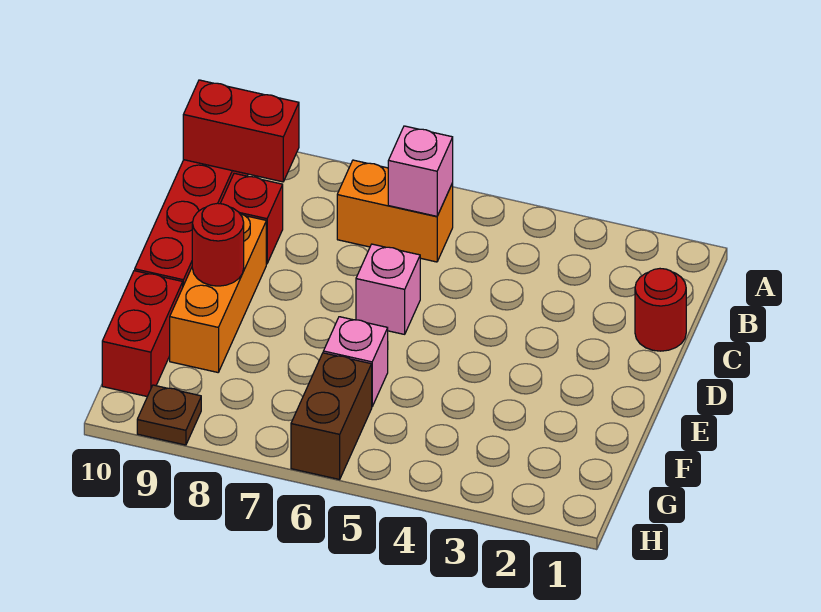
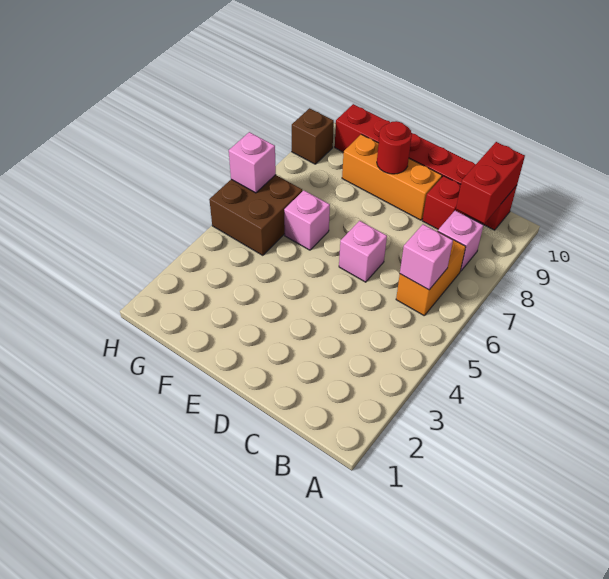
none -> pink 1x1 brick [438,211,483,271]
red 1x1 round brick [635,269,686,351] -> none
brown 1x2 brick [291,353,372,480] -> brown 2x2 brick [209,175,302,255]
none -> pink 1x1 brick [229,132,276,193]
brown 1x1 plate [137,385,201,445] -> brown 1x1 brick [292,108,334,164]

